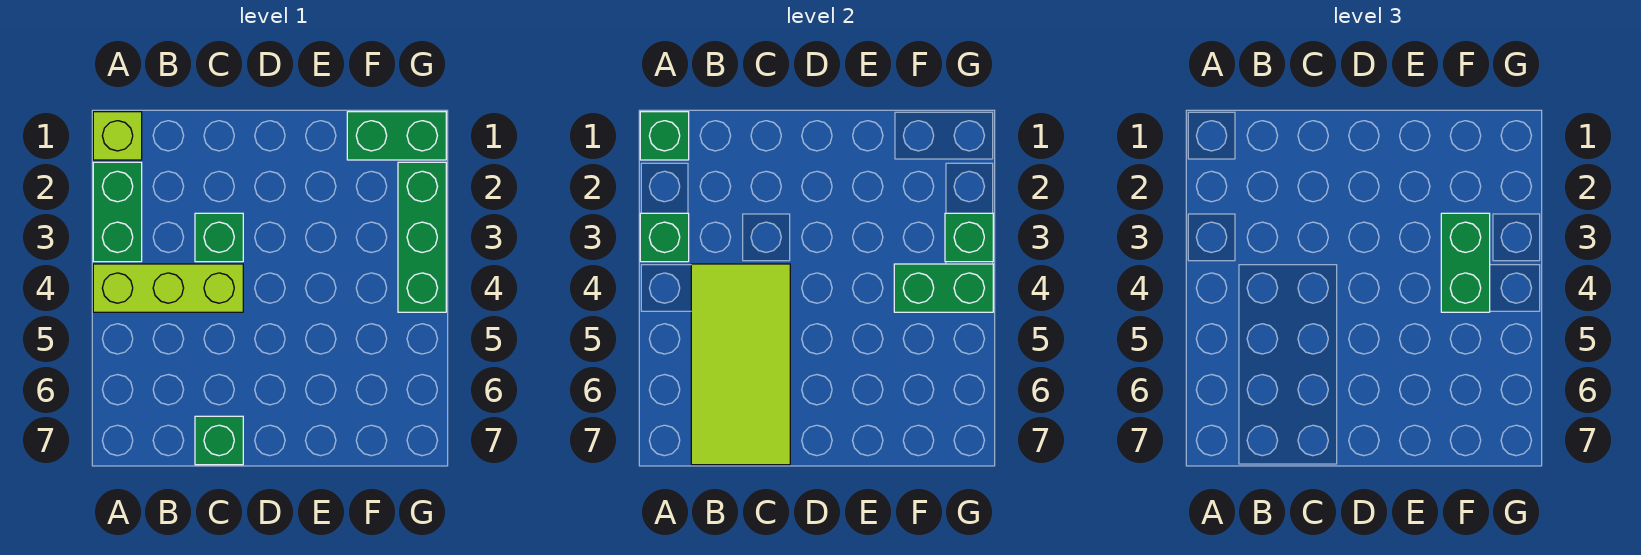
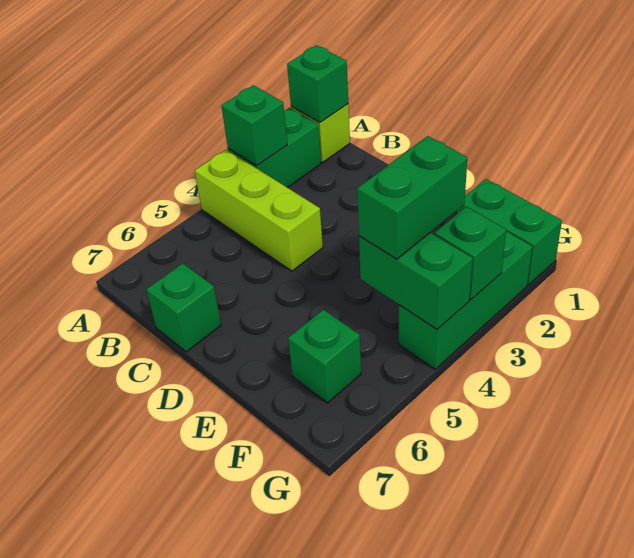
lime 2x4 tile [691,264,790,465] -> none
green 1x1 brick [195,213,243,262] -> green 1x1 brick moved to [288,310,361,403]

